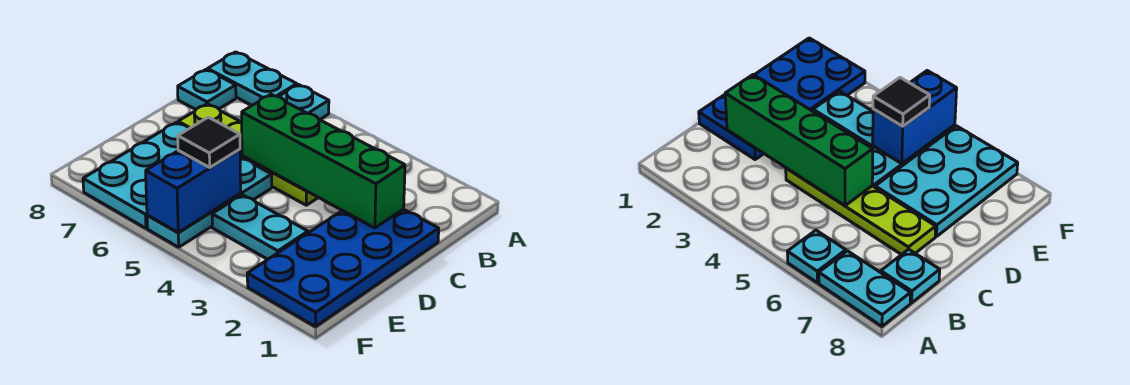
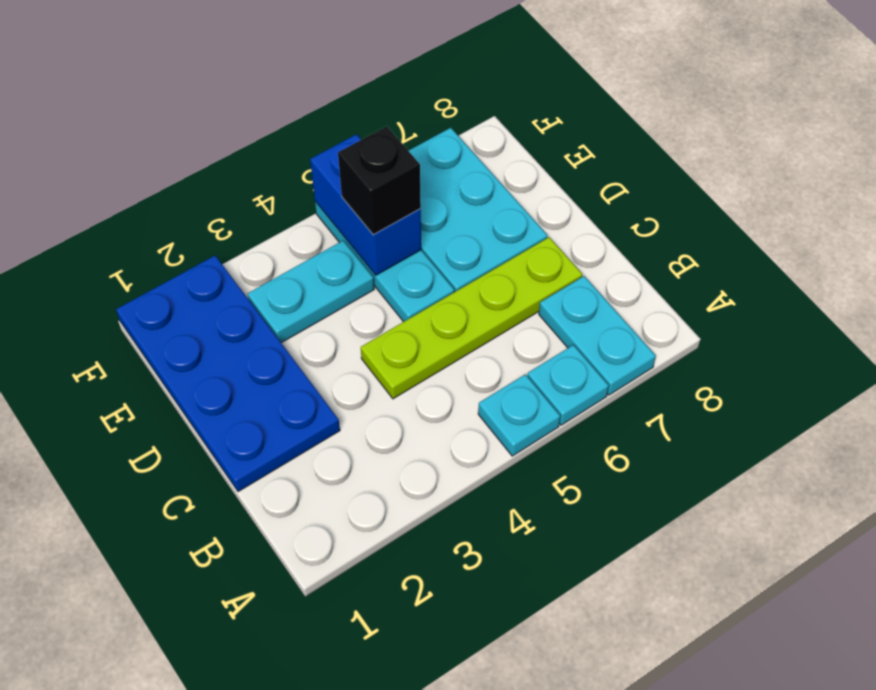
cyan 1x2 plate [208,52,297,105] -> cyan 1x2 plate turned to [539,276,656,395]
cyan 1x1 plate [178,69,236,109] -> cyan 1x1 plate moved to [478,374,560,456]
green 1x4 brick [242,94,405,228] -> none
black 1x1 tile [178,117,240,167] -> black 1x1 brick [338,126,421,235]

